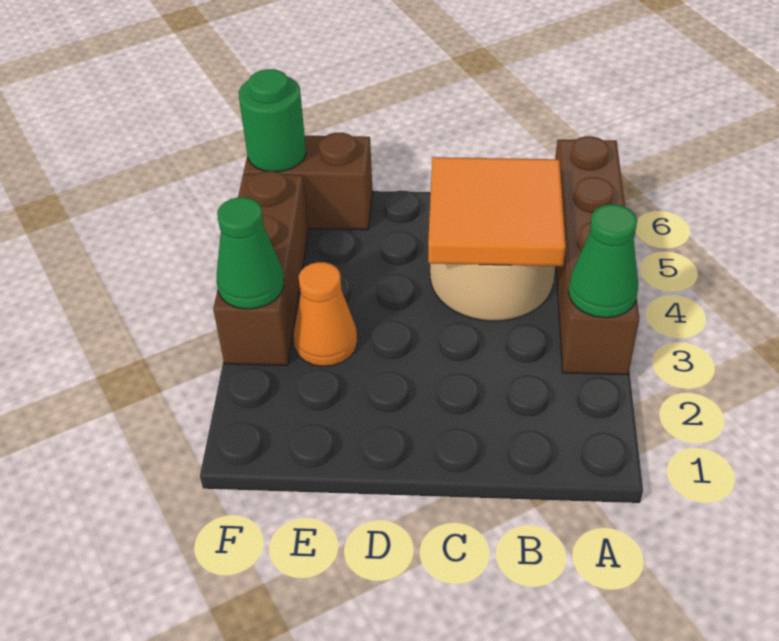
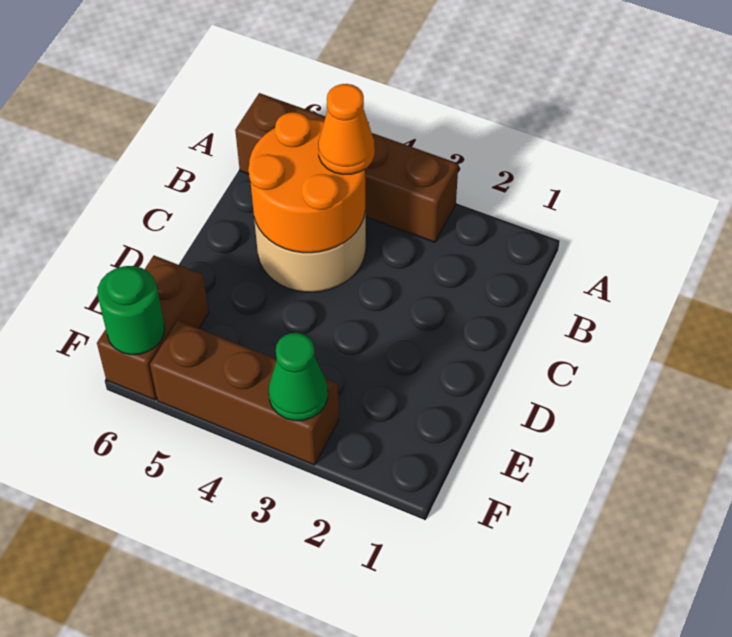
green 1x1 cone [568,204,638,318] -> none
orange 2x2 tile [428,157,566,266] -> orange 2x2 round brick [248,112,365,253]
orange 1x1 cone [294,262,357,366] -> orange 1x1 cone moved to [318,84,375,175]

